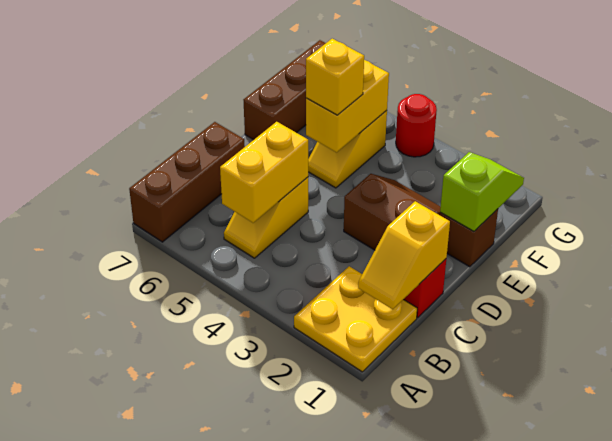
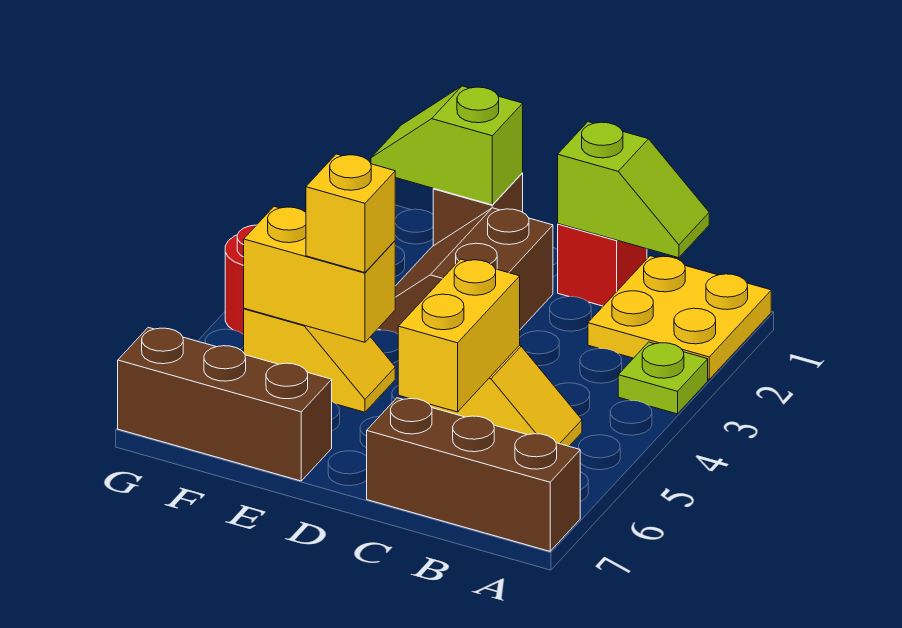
none -> lime 1x1 plate [618,342,708,414]
yellow 1x2 slope [358,201,450,309] -> lime 1x2 slope [558,122,709,258]
yellow 1x2 brick [220,122,308,223] -> yellow 1x2 brick turned to [398,259,520,412]

